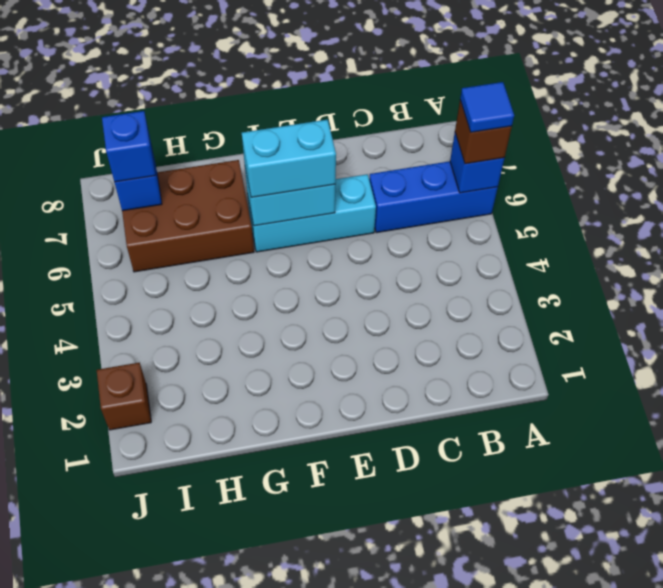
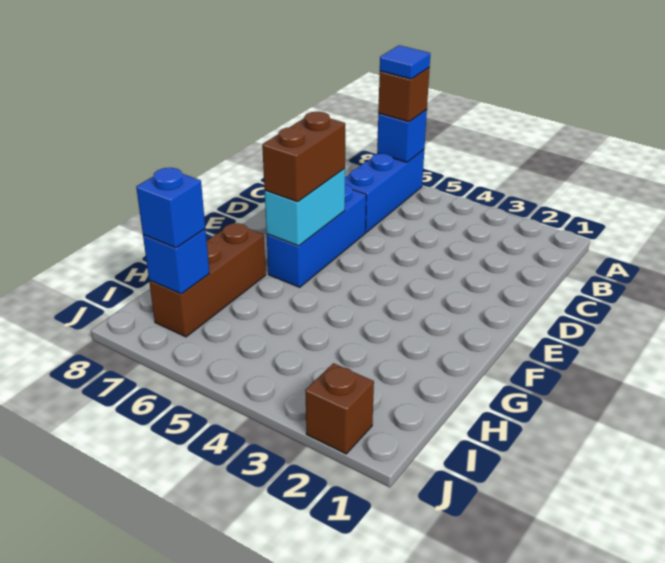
cyan 1x3 brick [248,174,376,252] -> blue 1x3 brick [267,184,366,287]
cyan 1x2 brick [242,119,336,197] -> brown 1x2 brick [262,112,345,202]
brown 2x3 brick [122,160,254,272] -> brown 1x3 brick [149,223,266,337]

